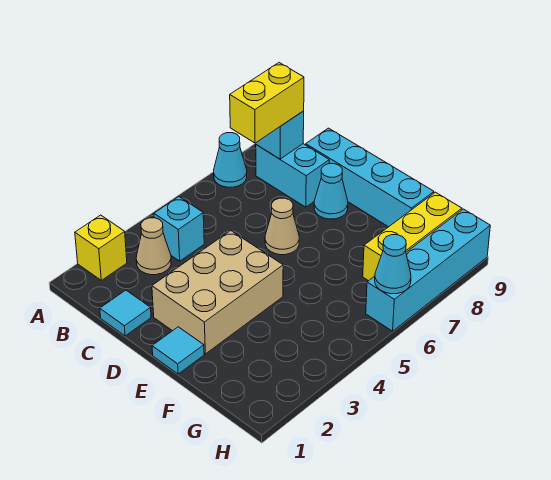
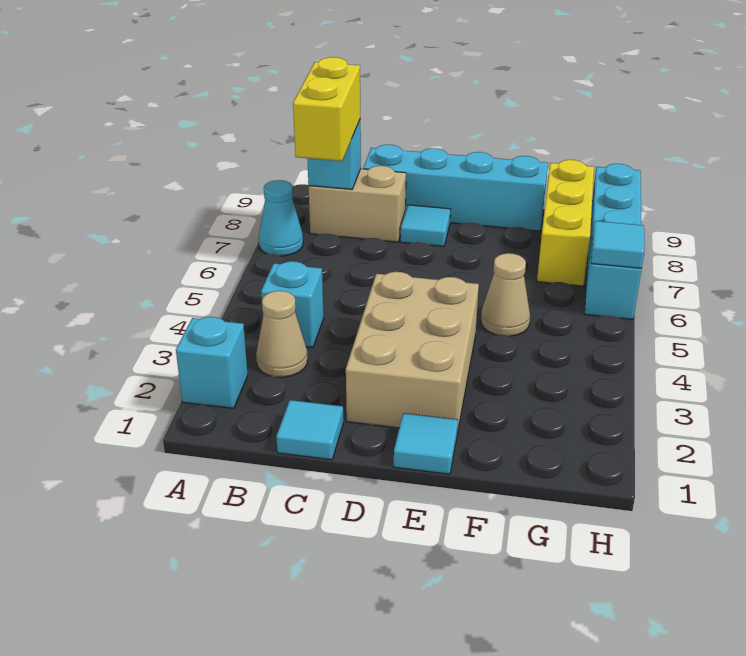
yellow 1x1 brick [75,215,127,280] -> cyan 1x1 brick [176,317,248,408]
cyan 1x2 brick [256,144,329,207] -> tan 1x2 brick [308,166,406,242]
tan 1x1 cone [265,198,299,255] -> tan 1x1 cone moved to [481,253,530,336]
cyan 1x1 cone [314,164,348,219] -> cyan 1x1 tile [401,205,451,247]
cyan 1x1 cone [375,235,411,294] -> cyan 1x1 tile [591,221,644,268]

